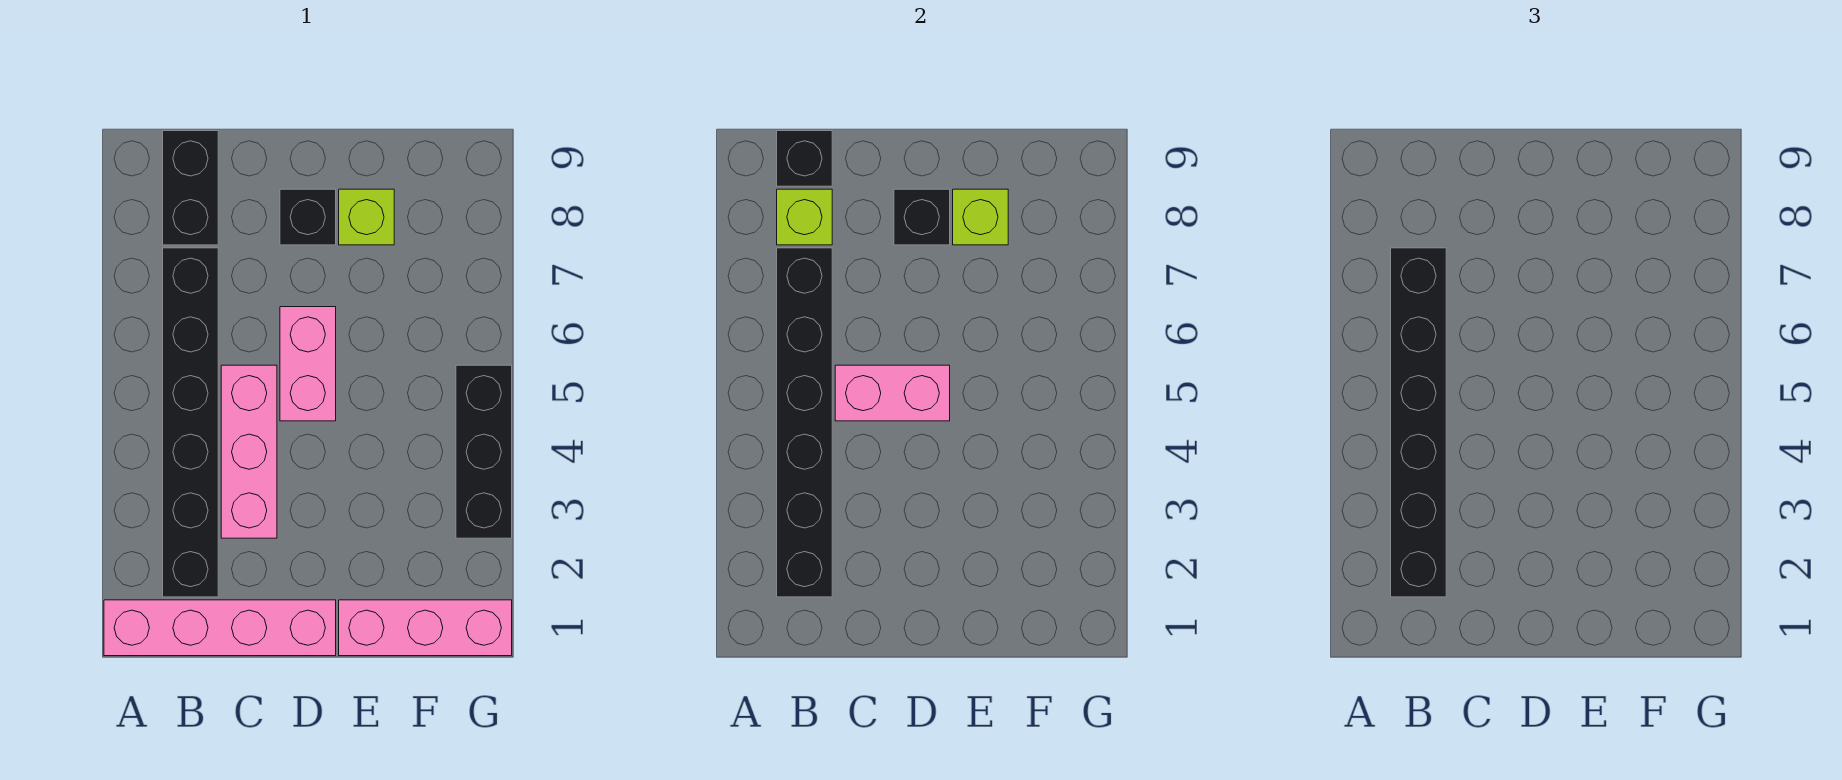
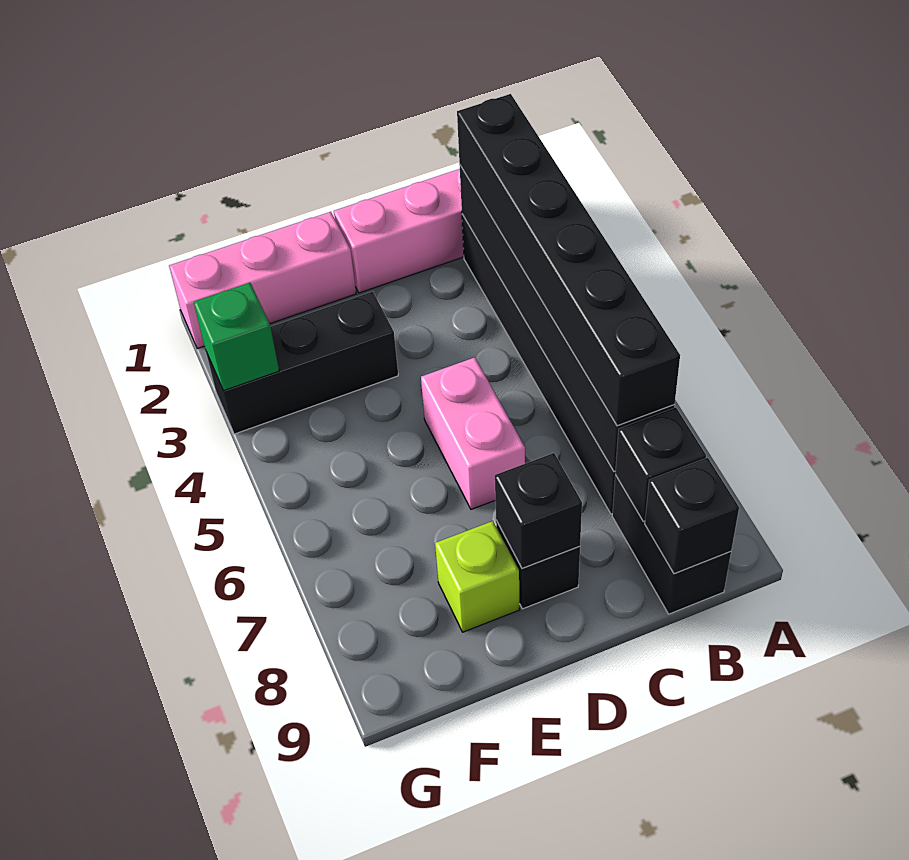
lime 1x1 brick [777,189,832,245] -> black 1x1 brick [615,407,706,521]
pink 1x3 brick [221,365,277,538] -> none
pink 1x2 brick [835,365,950,421] -> none
lime 1x1 brick [953,189,1008,245] -> none
black 1x3 brick [456,365,512,538] -> black 1x3 brick turned to [206,292,398,434]
none -> green 1x1 brick [194,283,279,391]

